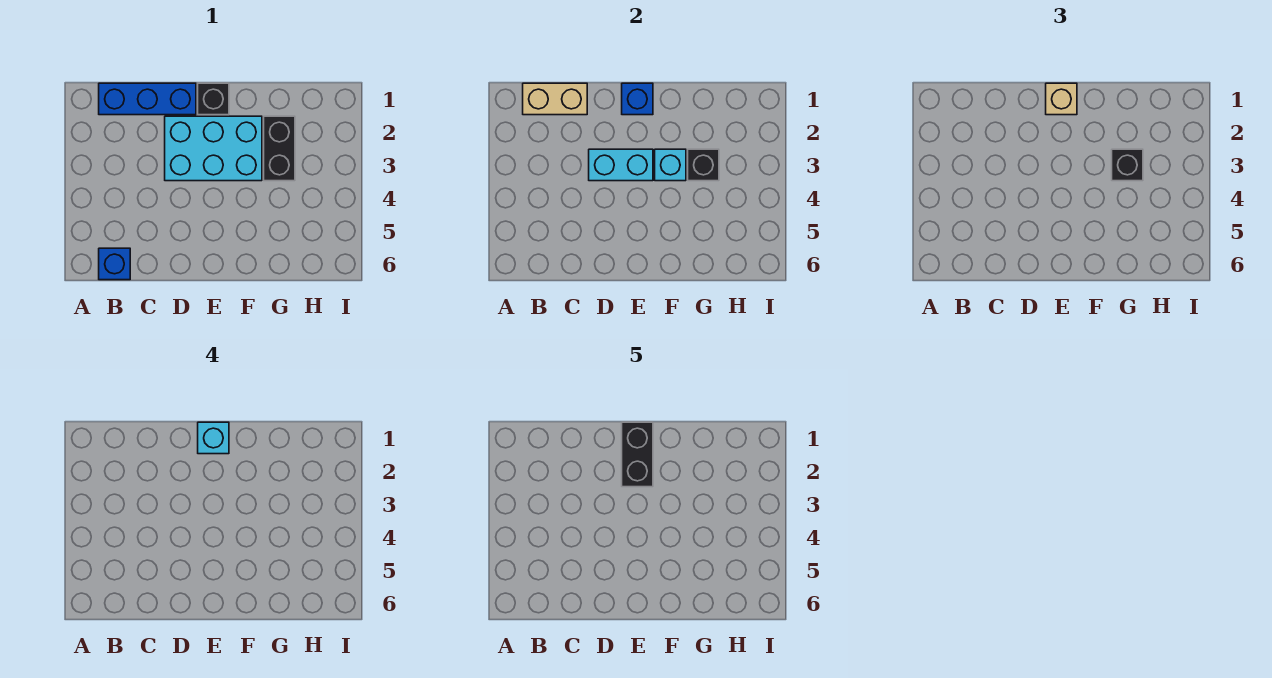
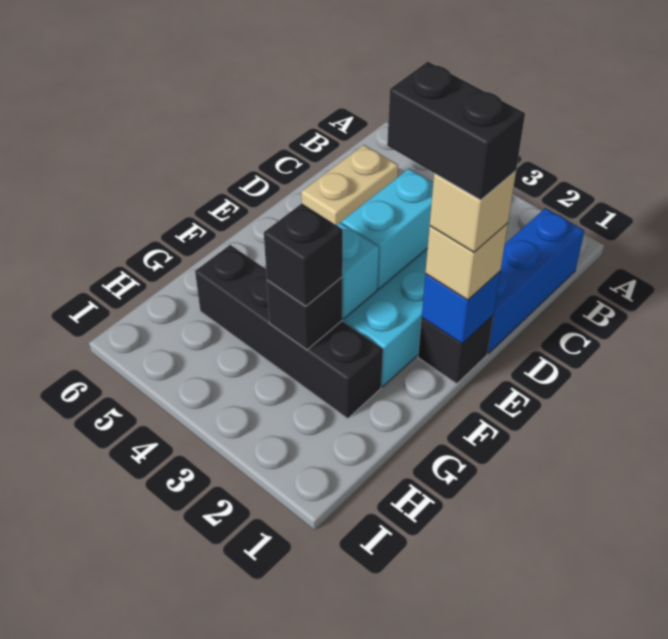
tan 1x2 brick [523,83,587,115] -> tan 1x2 brick moved to [301,145,398,225]
blue 1x1 brick [99,248,130,280] -> none
cyan 1x1 brick [198,422,229,454] -> tan 1x1 brick [430,171,516,252]
black 1x2 brick [264,116,295,181] -> black 1x4 brick [195,245,383,418]

